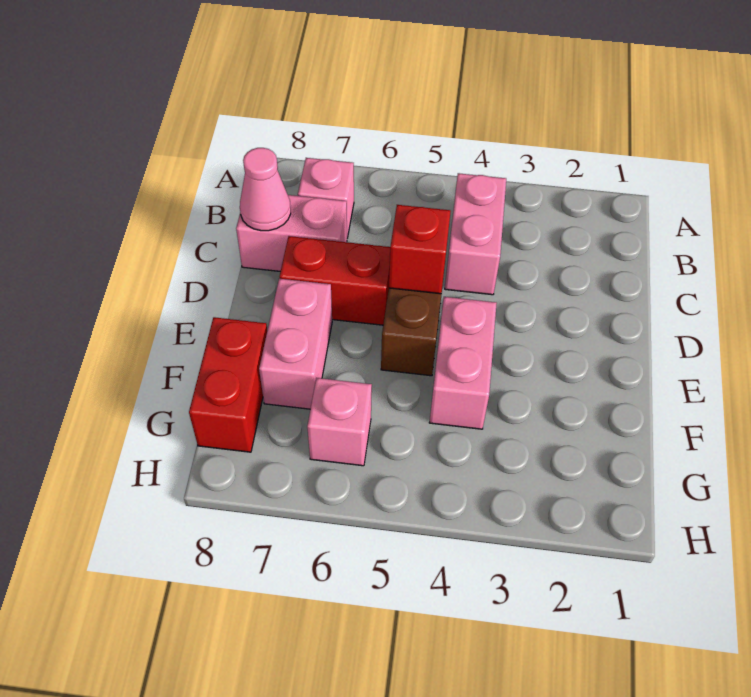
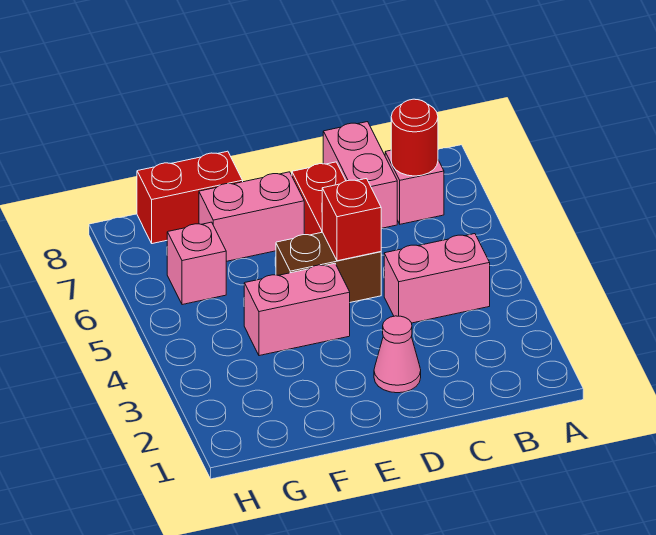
none -> red 1x1 round brick [391,99,438,176]
pink 1x1 cone [240,148,291,231] -> pink 1x1 cone moved to [374,316,421,393]

